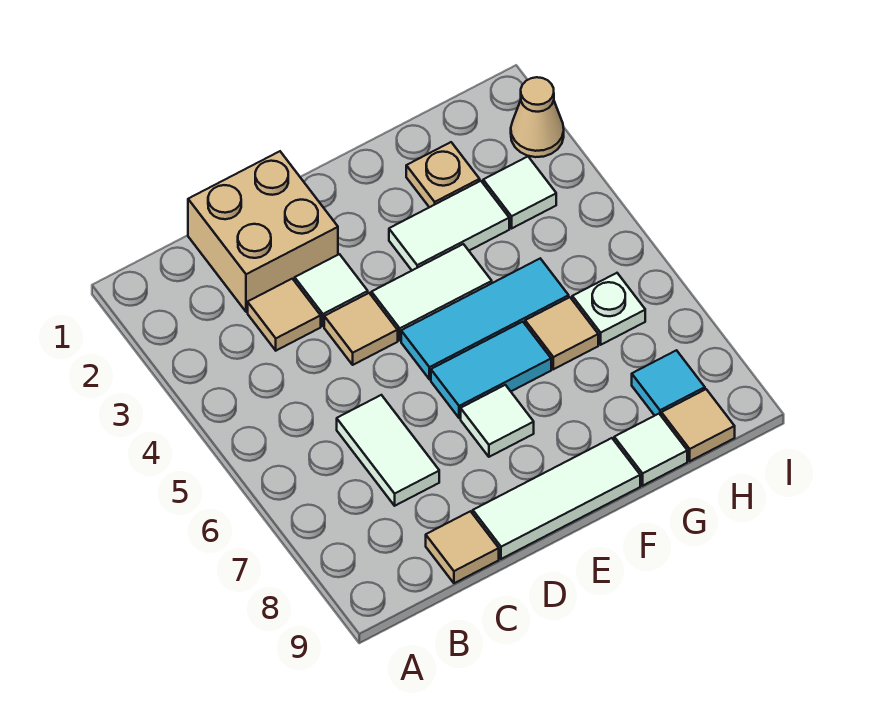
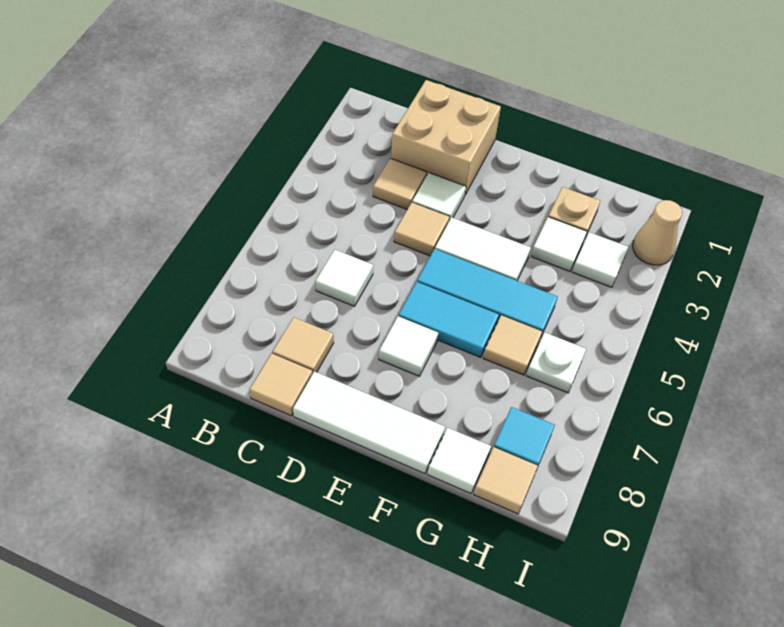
white 1x2 tile [337,395,439,506] -> white 1x1 tile [316,250,373,306]
none -> tan 1x1 tile [273,317,334,374]
white 1x2 tile [389,181,509,270] -> white 1x1 tile [531,217,587,271]

